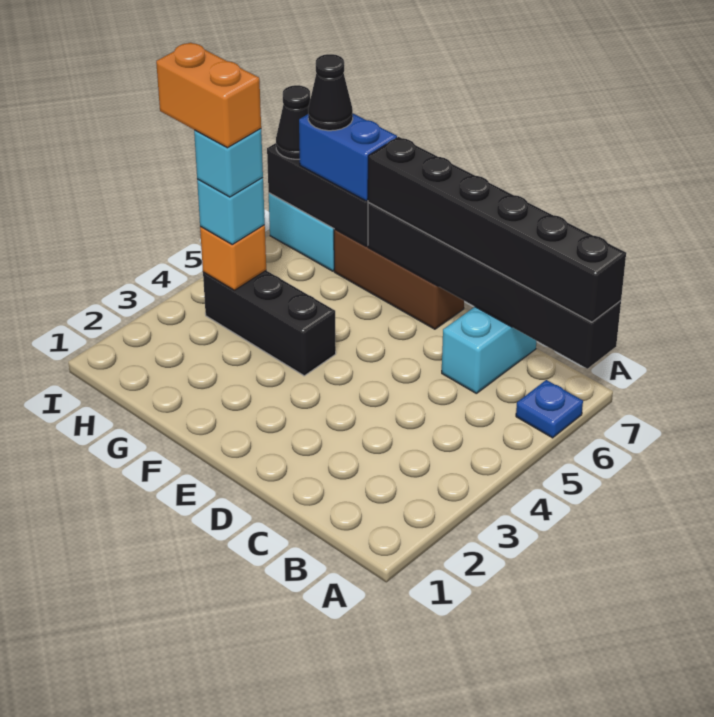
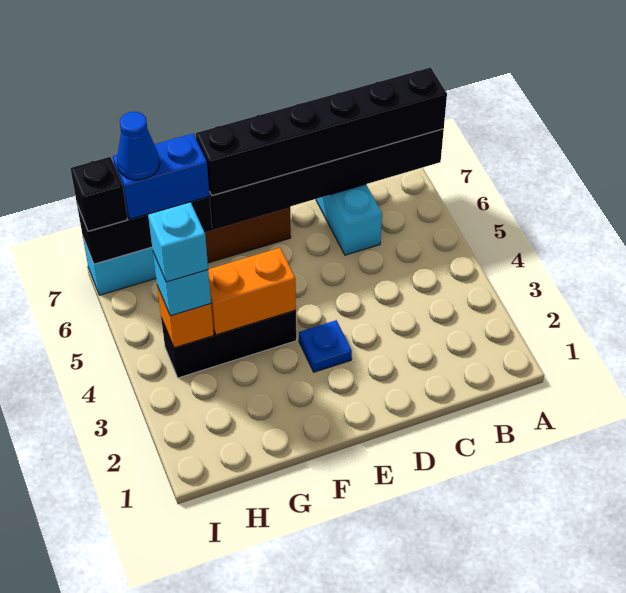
blue 1x1 plate [516,380,583,438] -> blue 1x1 plate moved to [299,320,352,372]
orange 1x2 brick [156,43,261,148] -> orange 1x2 brick moved to [208,248,296,335]
black 1x1 cone [308,54,353,131] -> blue 1x1 cone [117,112,160,180]
black 1x1 cone [276,85,310,159] -> black 1x1 brick [70,157,128,231]

